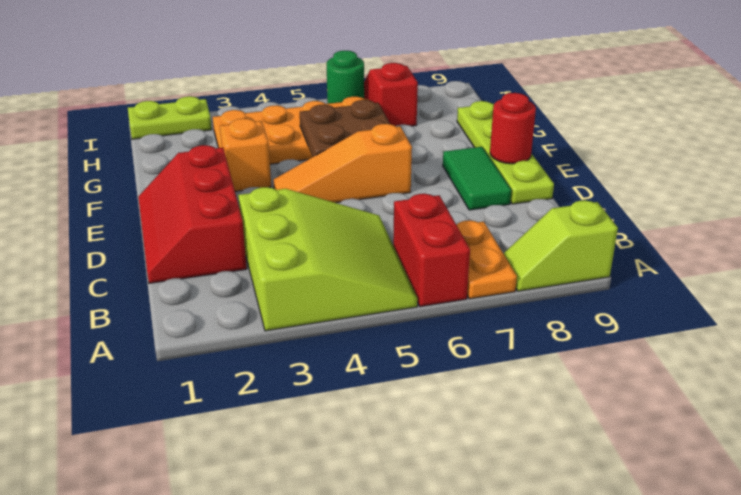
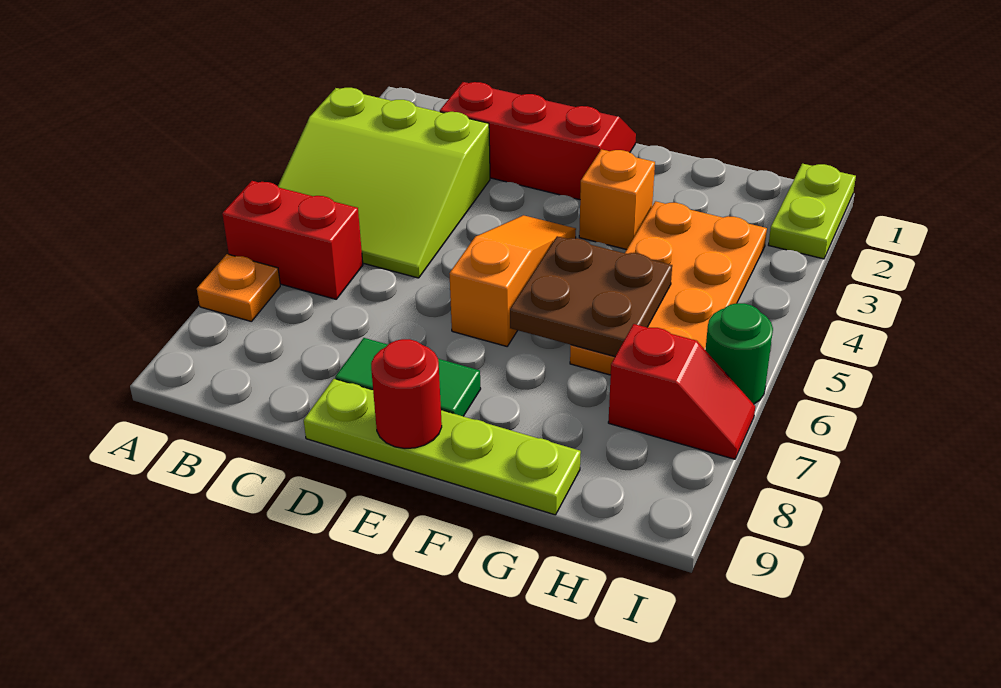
orange 1x2 plate [457,220,517,299] -> orange 1x1 plate [197,254,280,322]
lime 1x2 slope [503,200,618,291] -> none

